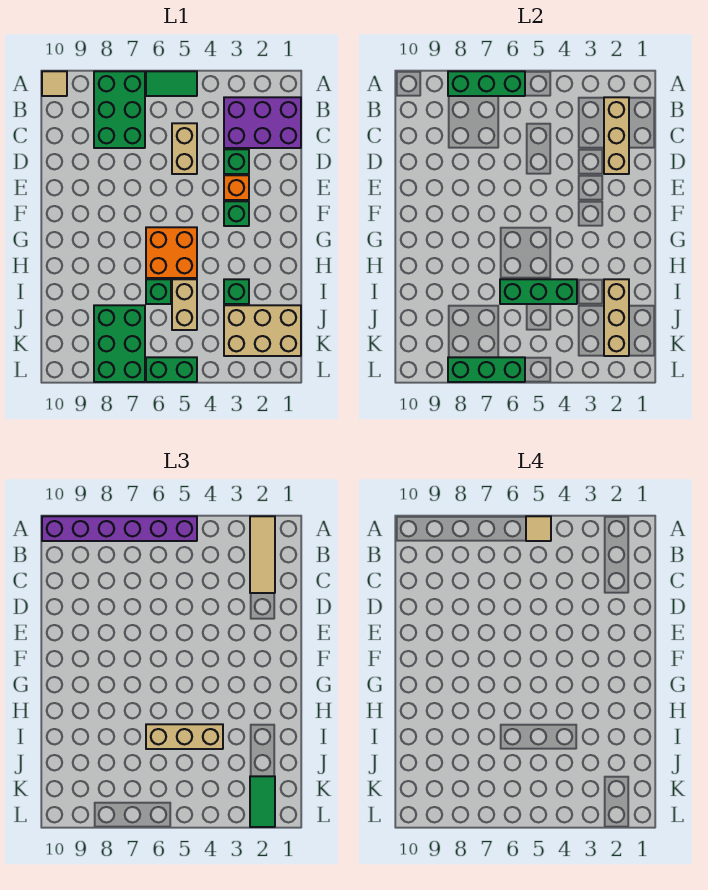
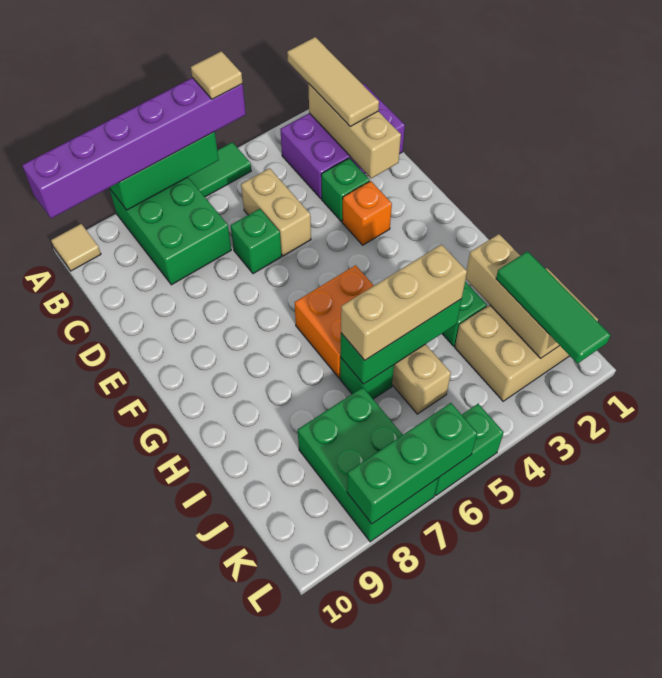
green 1x1 brick [224,201,249,226] -> green 1x1 brick moved to [231,209,282,274]
green 1x2 tile [250,776,275,827] -> green 1x3 tile [496,251,610,364]

